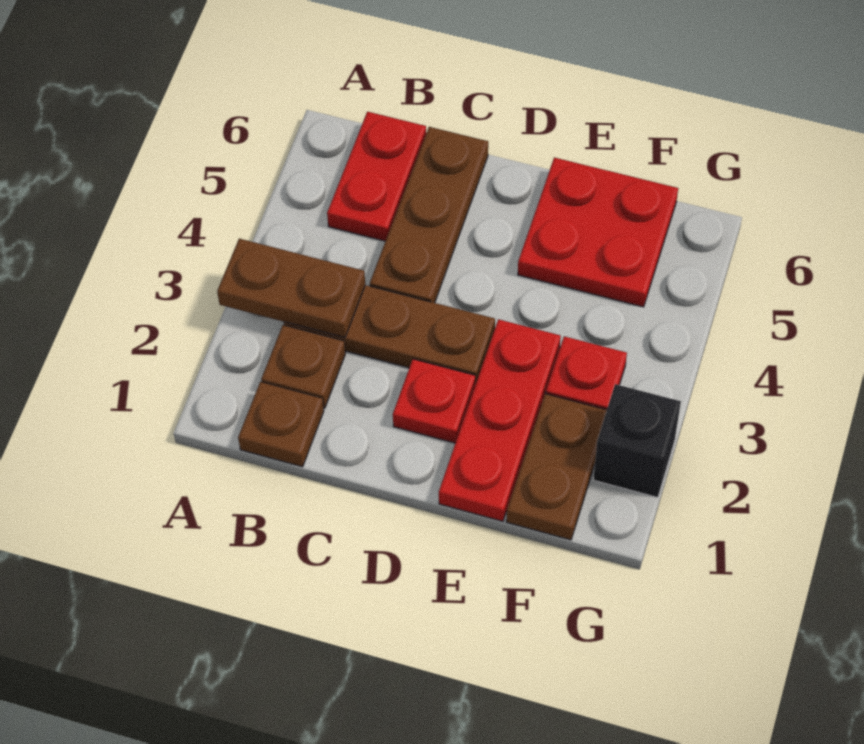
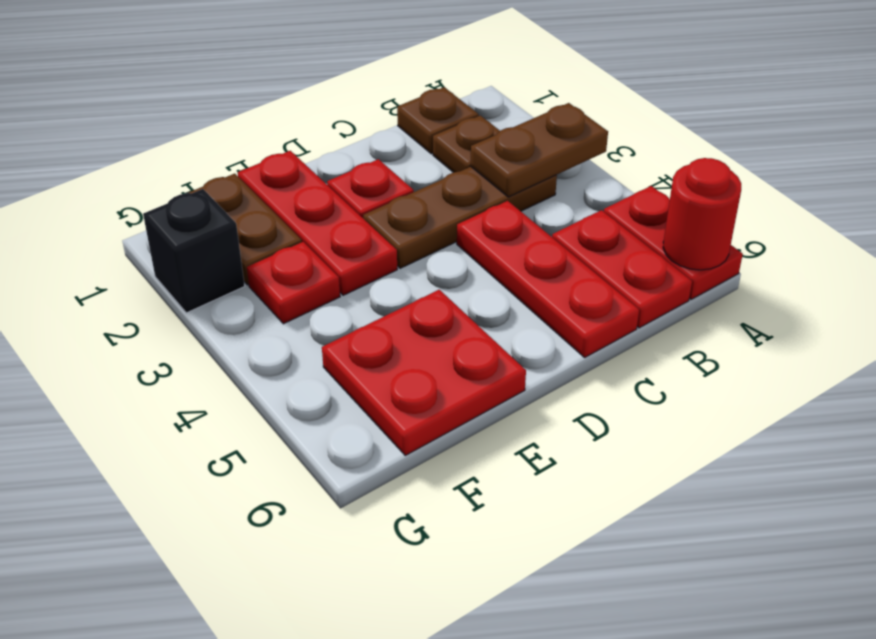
none -> red 1x2 plate [604,186,743,299]
none -> red 1x1 round brick [663,158,741,270]
brown 1x3 plate [370,127,488,303] -> red 1x3 plate [457,201,639,357]

